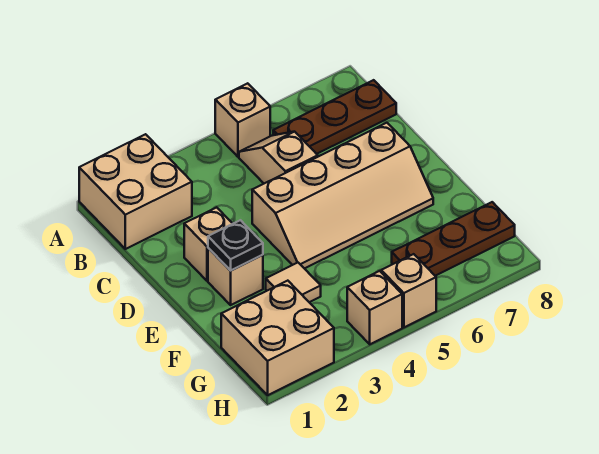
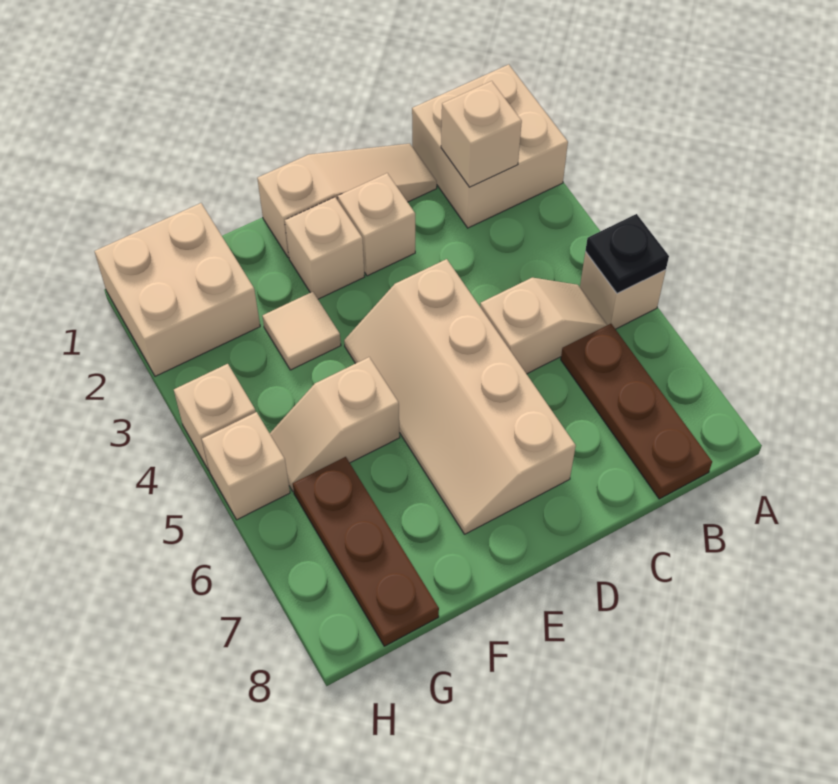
none -> tan 1x1 brick [441,81,522,187]
none -> tan 1x3 slope [257,144,437,258]
black 1x1 plate [208,220,263,271] -> black 1x1 plate moved to [585,214,669,294]
none -> tan 1x2 slope [270,357,400,491]

